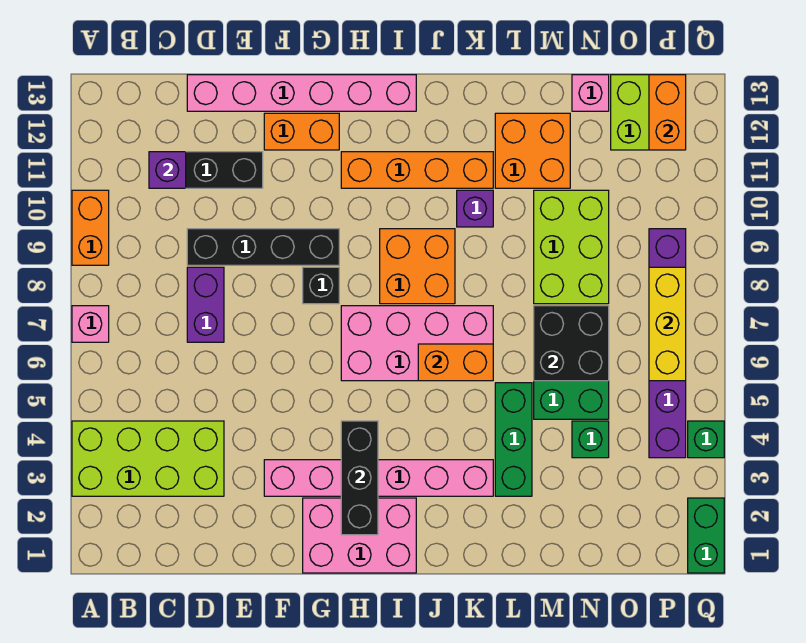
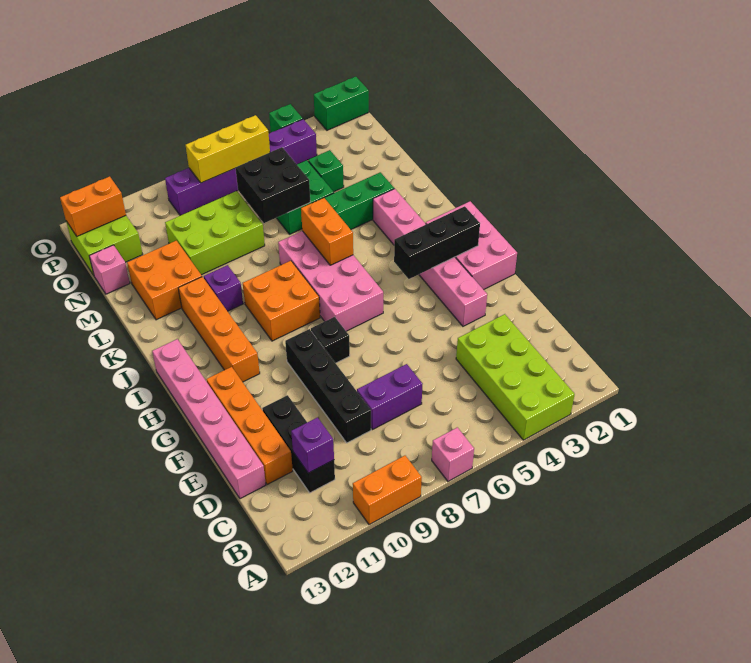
orange 1x2 brick [264,113,339,150] -> orange 1x4 brick [207,367,293,485]

